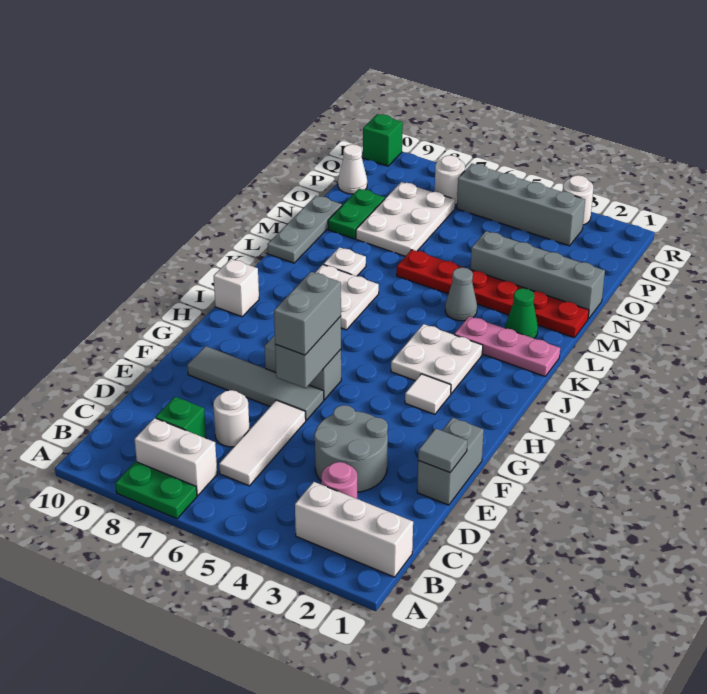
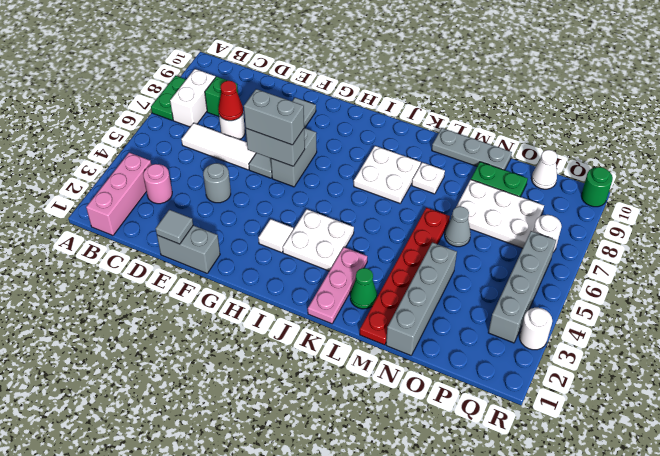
white 1x3 brick [295,482,413,577] -> pink 1x3 brick [86,153,151,236]
grey 2x2 round brick [314,405,388,492] -> grey 1x1 round brick [203,163,231,203]
none -> red 1x1 cone [218,81,243,121]
white 1x1 brick [214,259,259,317] -> none
grey 1x1 cone [445,268,477,321] -> grey 1x1 cone moved to [445,206,471,247]
green 1x1 brick [363,114,403,166] -> green 1x1 round brick [581,167,613,207]

